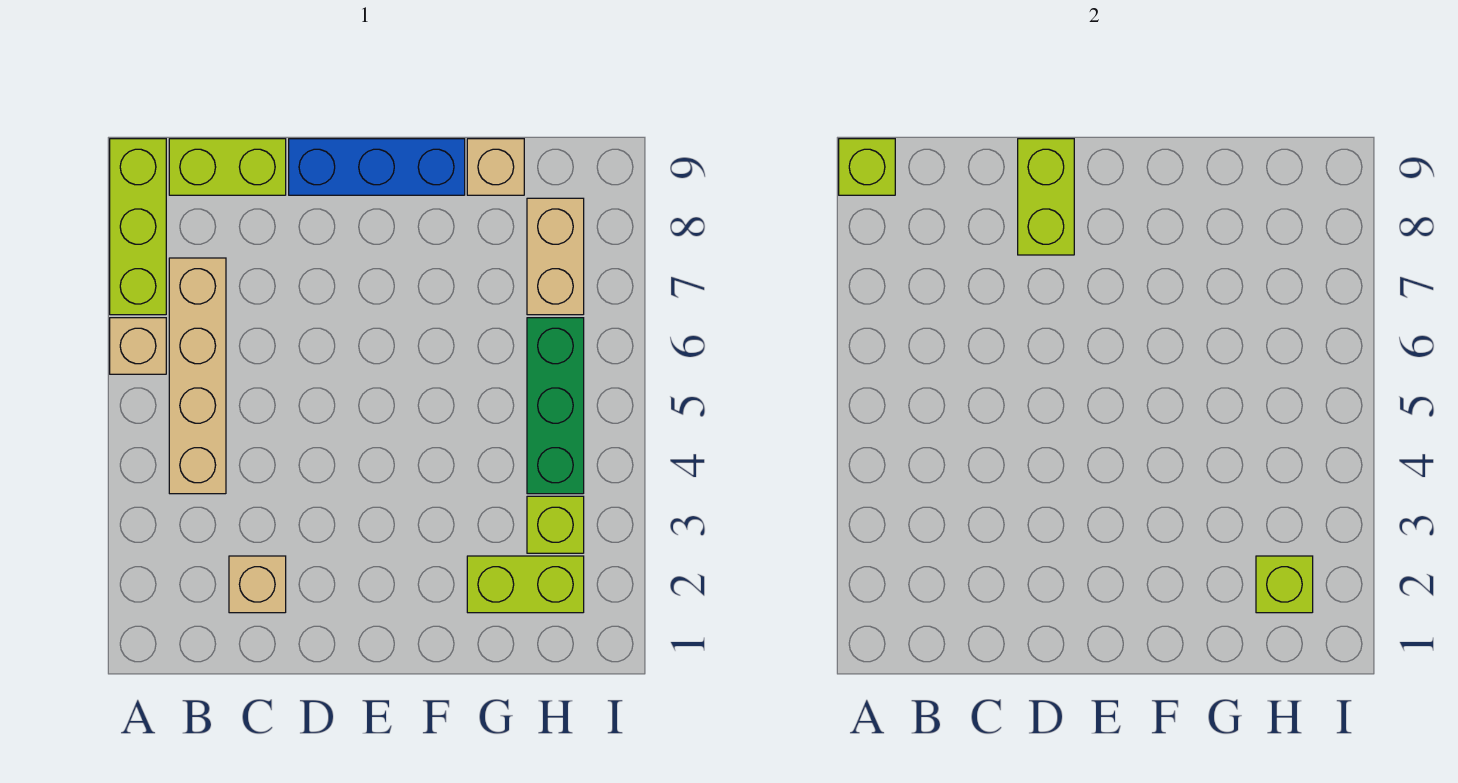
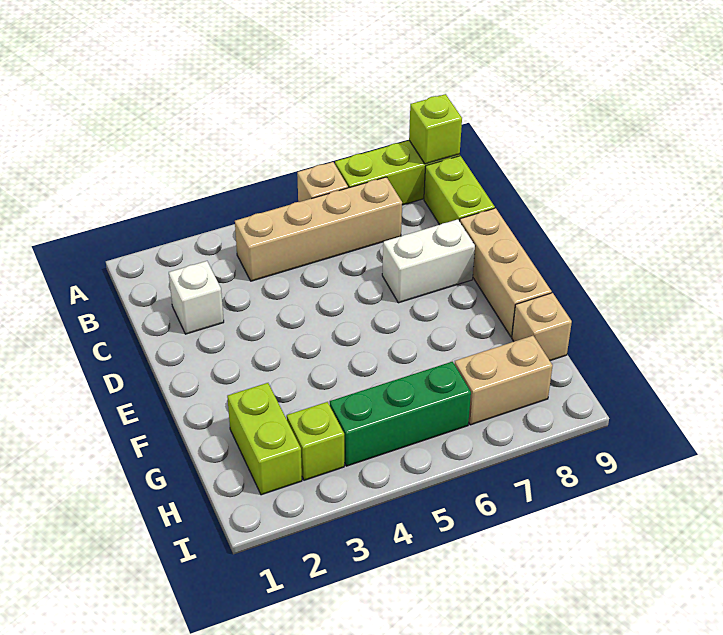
tan 1x1 brick [229,556,286,613] -> white 1x1 brick [169,261,224,334]
none -> white 1x2 brick [382,219,475,303]
lime 1x2 brick [1018,139,1074,255] -> none
blue 1x3 brick [289,139,465,195] -> tan 1x3 brick [460,208,552,337]
lime 1x1 brick [1256,556,1313,613] -> none

